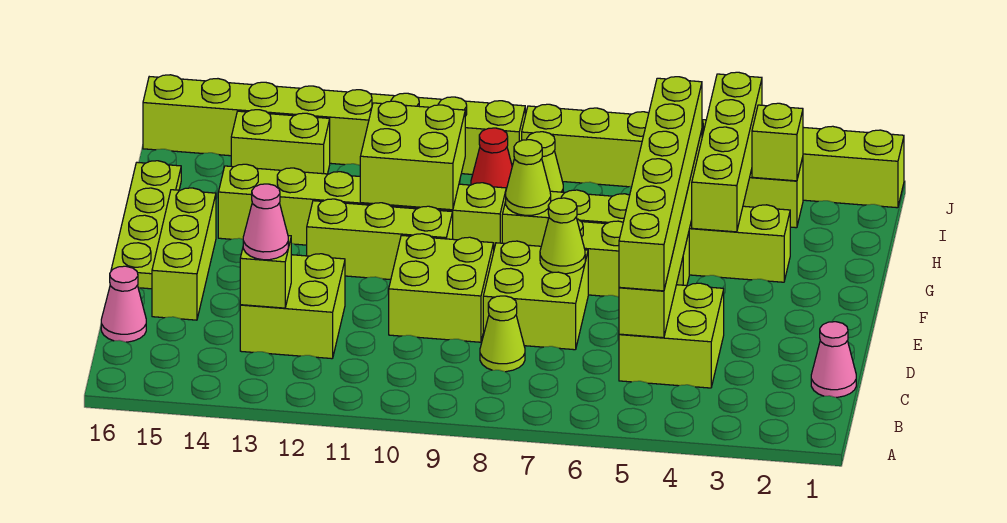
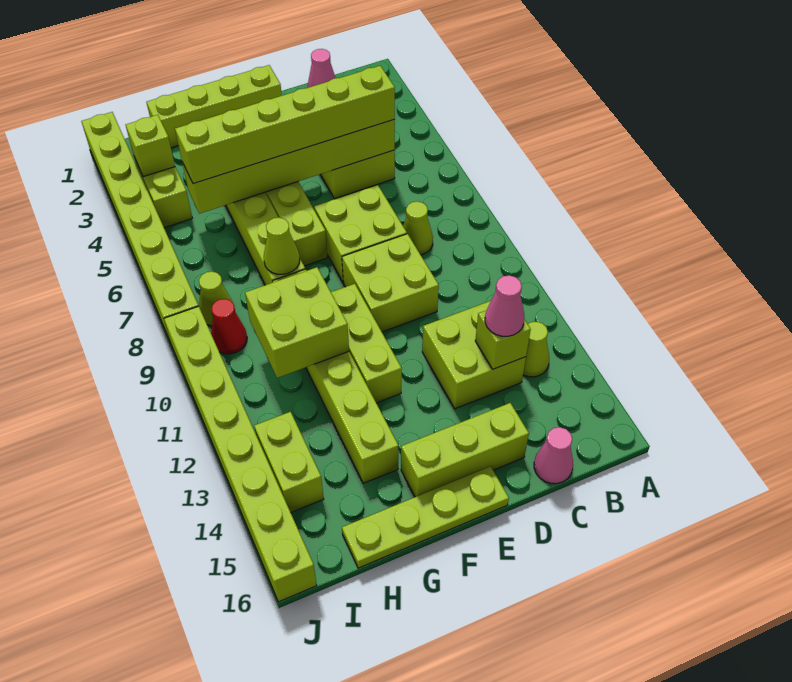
lime 1x1 cone [540,198,585,274] -> lime 1x1 cone moved to [523,322,549,377]
lime 1x4 brick [692,72,762,232] -> lime 1x4 brick moved to [146,65,282,148]

